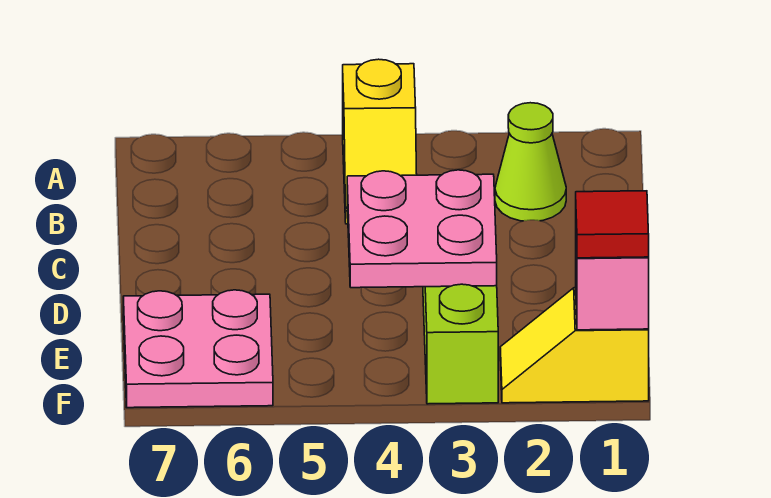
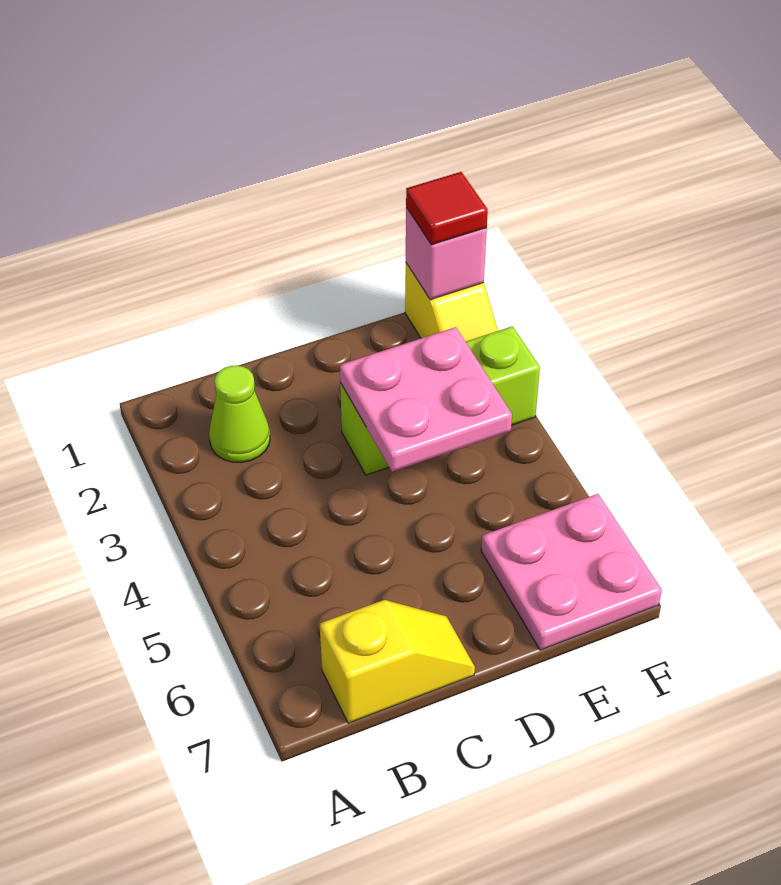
yellow 1x2 slope [343,59,417,224] -> yellow 1x2 slope moved to [320,600,475,723]

